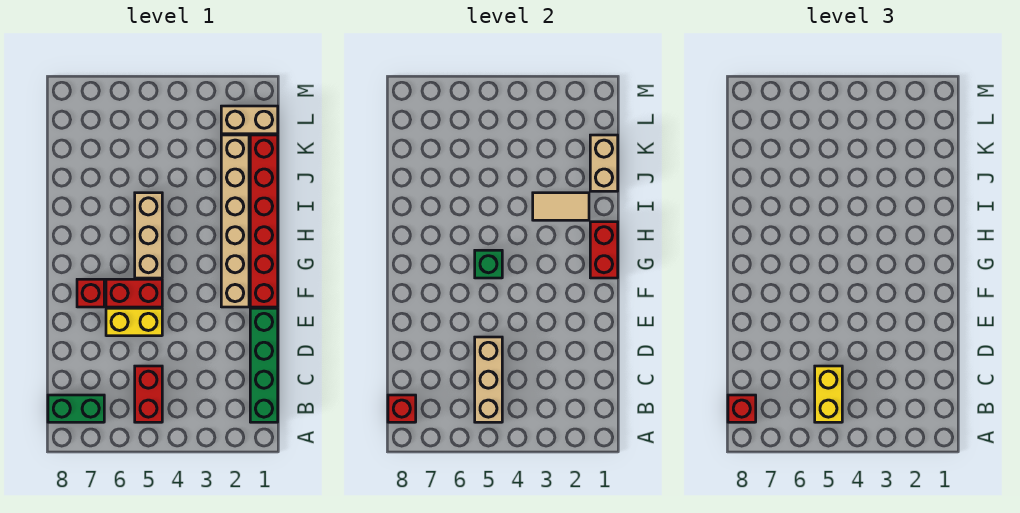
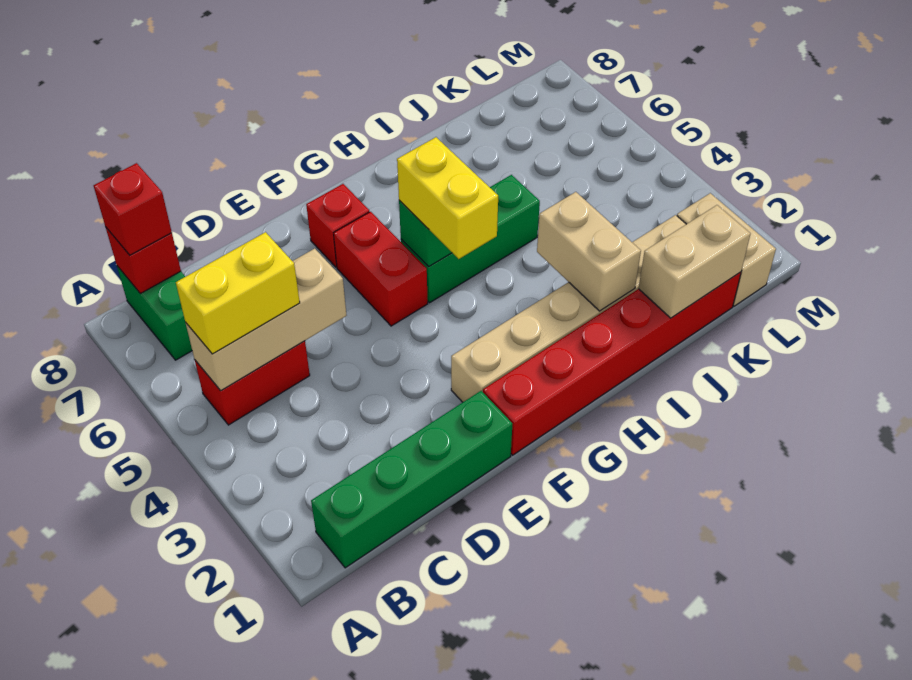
yellow 1x2 brick [106,308,162,336] -> yellow 1x2 brick moved to [397,137,498,259]
red 1x2 brick [590,222,618,278] -> none
tan 1x3 brick [135,193,162,278] -> green 1x3 brick [401,175,540,303]
tan 1x2 tile [533,193,589,220] -> tan 1x2 brick [537,192,641,311]

